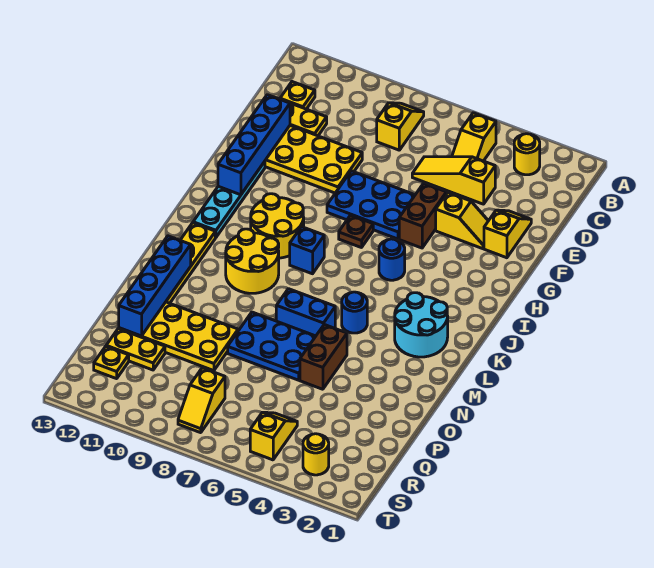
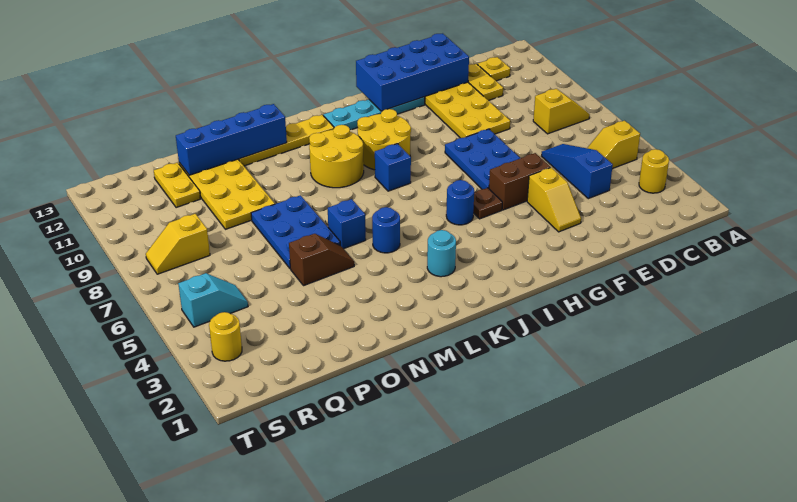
yellow 1x3 slope [412,157,495,204] -> blue 1x3 slope [542,144,613,199]
yellow 1x2 slope [484,210,531,258] -> none
blue 1x4 brick [218,95,290,195] -> blue 2x4 brick [356,33,469,111]
brown 1x1 plate [339,215,373,248] -> brown 1x1 plate moved to [473,188,502,219]
cyan 2x2 round brick [395,293,448,357] -> cyan 1x1 round brick [427,230,456,277]
blue 1x2 brick [276,289,335,336] -> blue 1x1 brick [328,199,366,249]
brown 1x2 brick [300,325,347,389] -> brown 1x2 slope [289,234,354,286]
yellow 1x2 slope [250,412,297,460] -> cyan 1x2 slope [178,273,248,327]
yellow 1x1 plate [94,346,129,379] -> none

